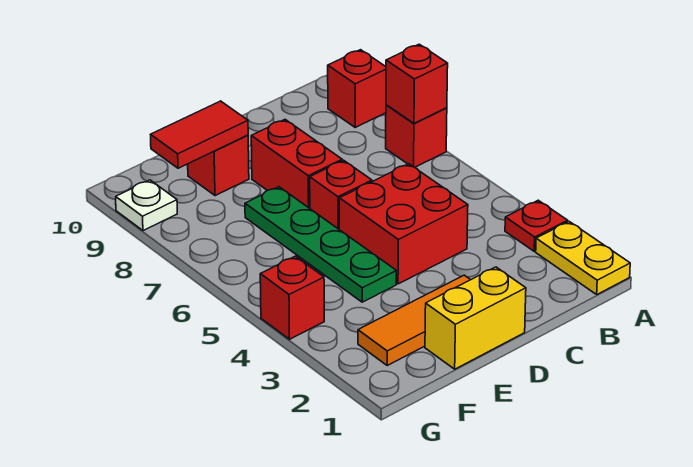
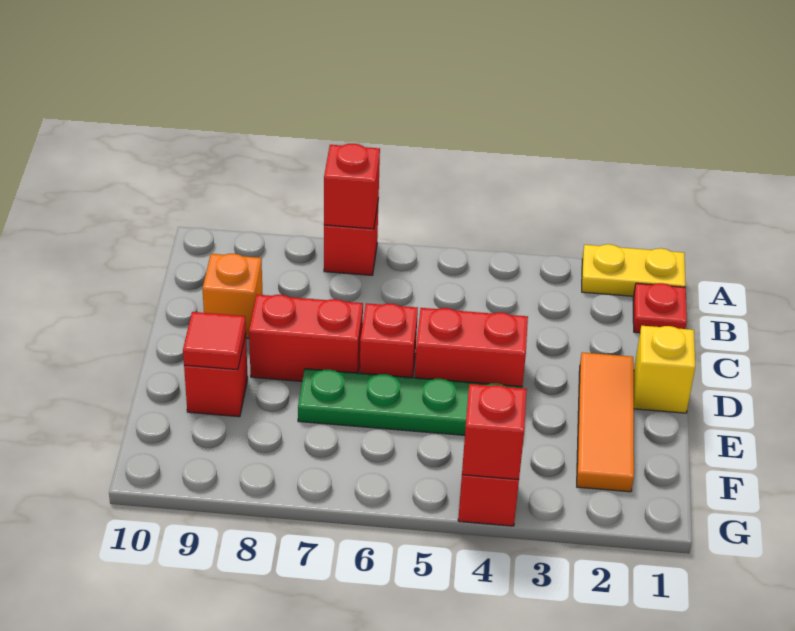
red 1x1 plate [505,200,568,251] -> red 1x1 plate moved to [633,283,687,333]
red 1x1 brick [328,50,386,127] -> red 1x1 brick moved to [462,384,527,479]
red 2x2 brick [339,164,468,284] -> red 1x2 brick [415,308,528,387]
none -> orange 1x1 brick [203,254,263,338]
yellow 1x2 brick [425,267,526,369] -> yellow 1x1 brick [634,326,695,413]
red 1x2 tile [151,101,248,168] -> red 1x1 tile [183,312,246,370]
white 1x1 plate [116,180,177,231] -> none

